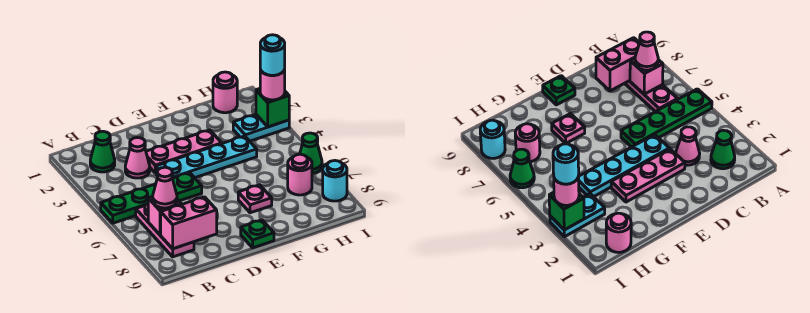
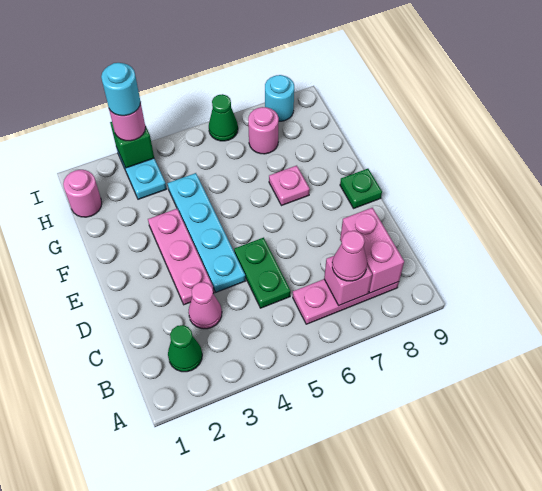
green 1x4 plate [101,173,202,223] -> green 1x2 plate [234,238,291,308]

